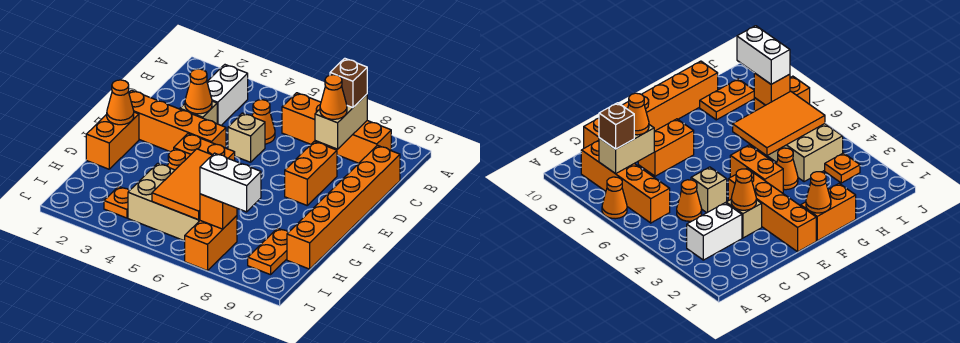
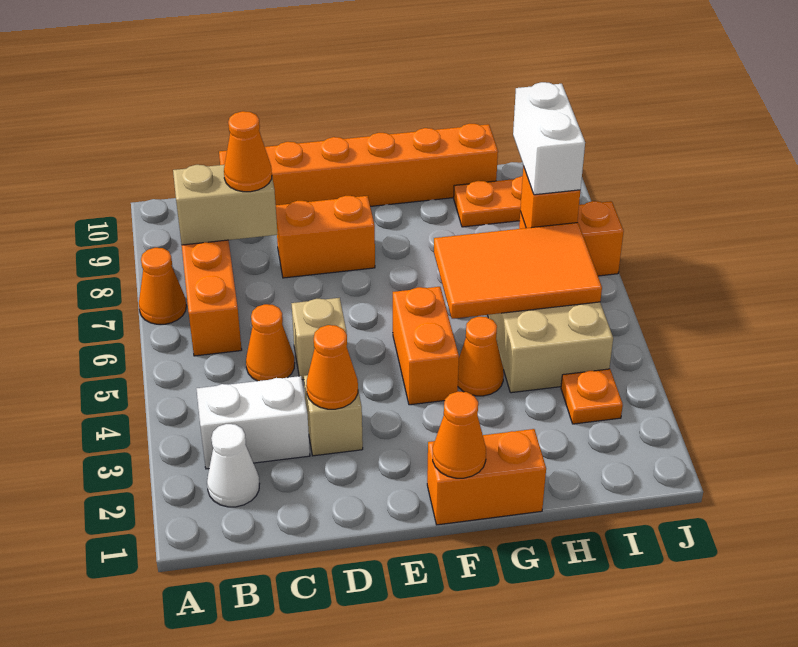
none -> white 1x1 cone [207,424,259,507]
brown 1x1 brick [330,58,367,108] -> none
orange 1x4 brick [129,90,226,152] -> none

